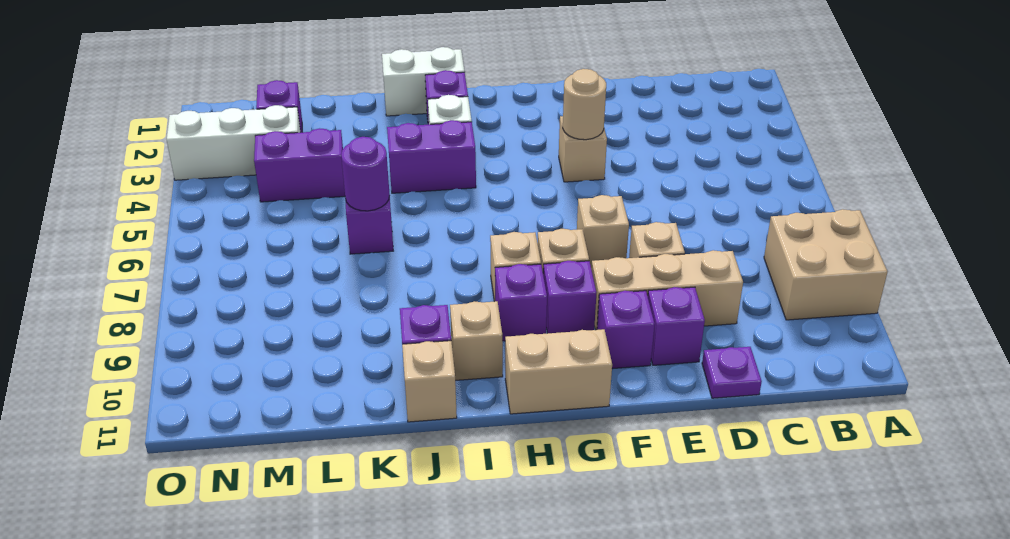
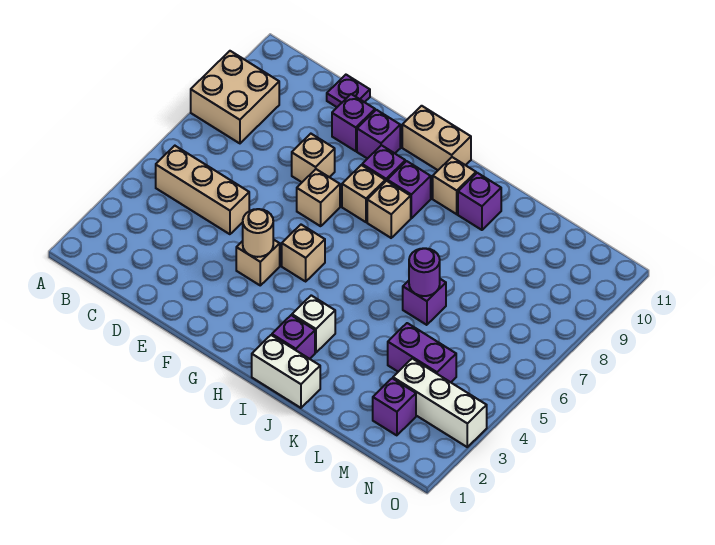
tan 1x3 brick [591,250,743,330] -> tan 1x3 brick moved to [156,146,249,234]
purple 1x2 brick [387,120,476,193] -> none
tan 1x1 brick [402,341,457,422] -> tan 1x1 brick moved to [282,225,325,281]

